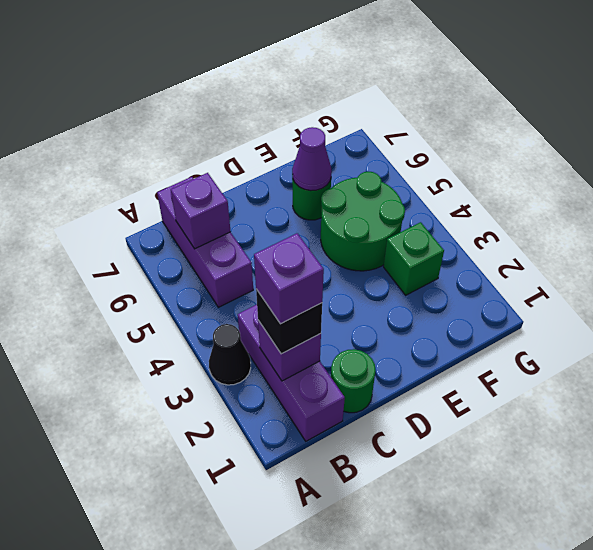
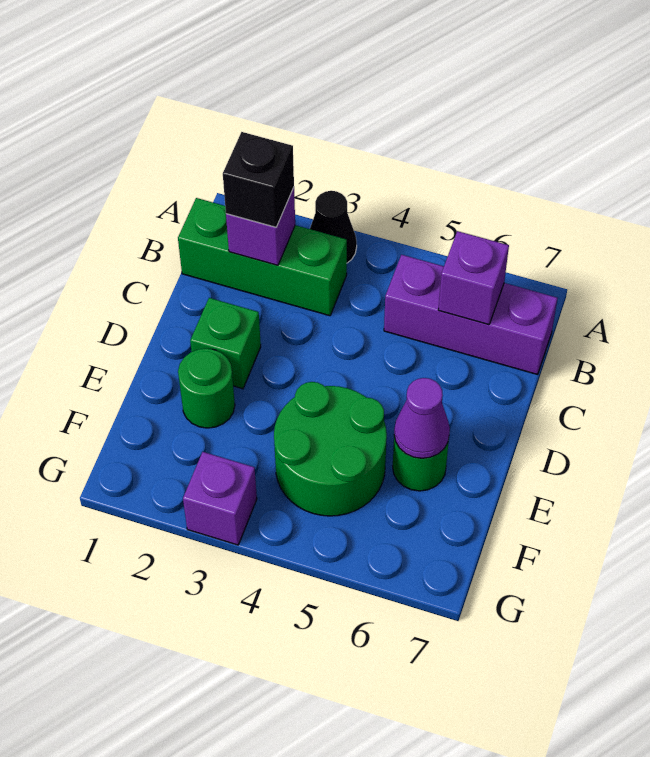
purple 1x3 brick [238,305,345,441] -> green 1x3 brick [178,198,347,316]
purple 1x1 brick [254,233,324,324] -> purple 1x1 brick moved to [183,452,257,545]
green 1x1 round brick [331,349,376,413] -> green 1x1 round brick moved to [178,349,235,428]
green 1x1 brick [384,222,444,295] -> green 1x1 brick moved to [190,298,261,389]

